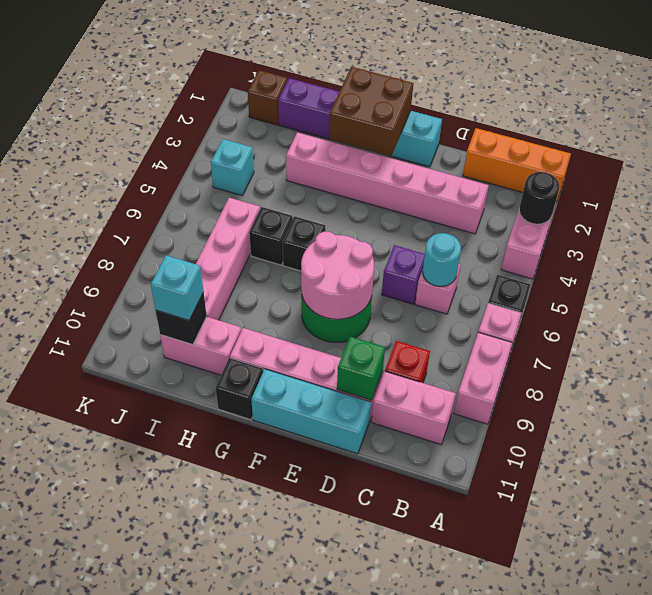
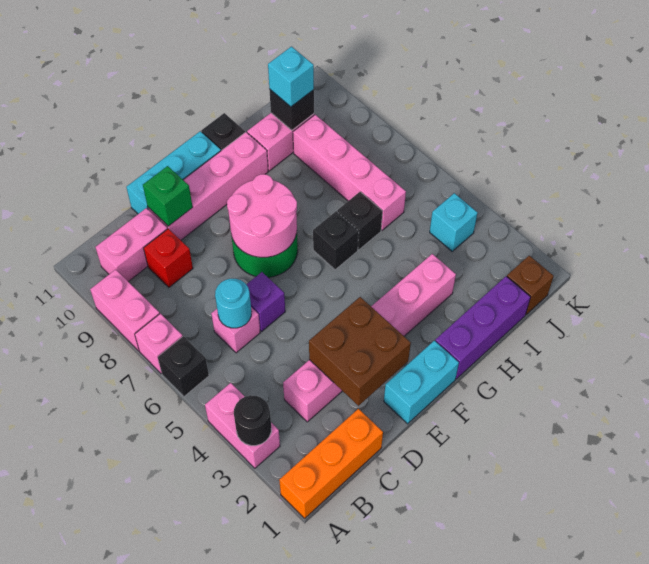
brown 2x2 brick [329,67,413,156] -> brown 2x2 brick moved to [309,297,411,406]

